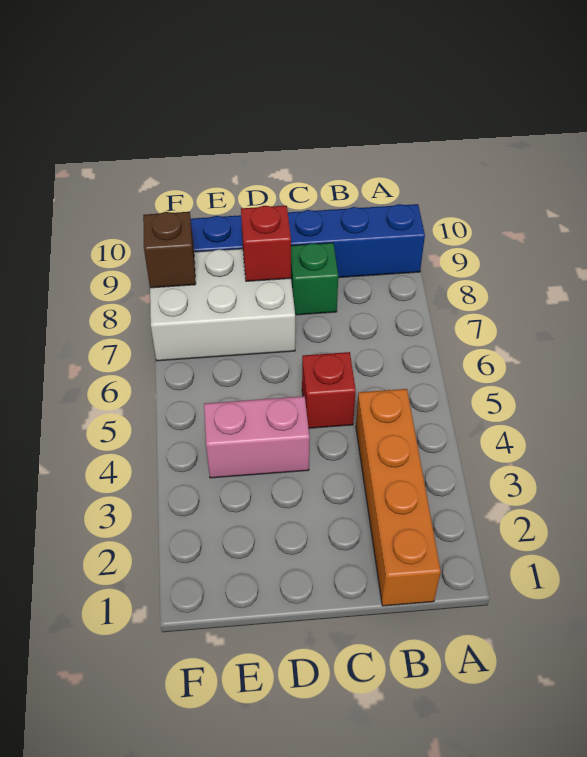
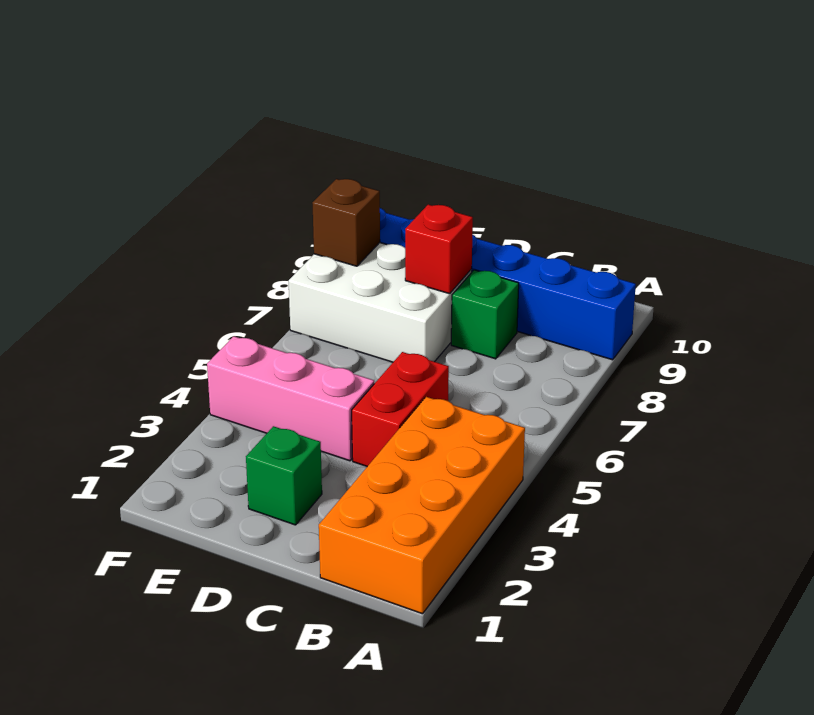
orange 1x4 brick [356,389,441,606] -> orange 2x4 brick [319,397,525,614]
red 1x1 brick [302,352,356,428] -> red 1x2 brick [352,352,449,466]
none -> green 1x1 brick [246,426,322,525]
pink 1x2 brick [204,396,310,478] -> pink 1x3 brick [207,336,374,461]

